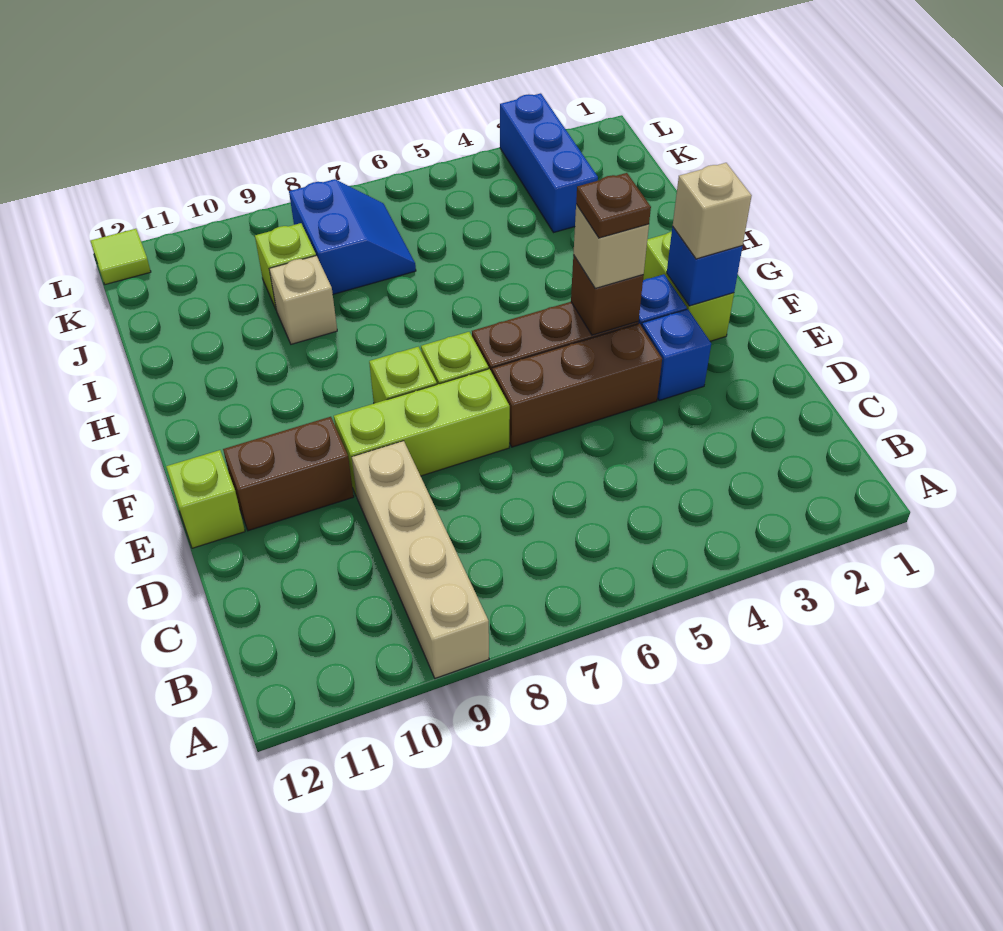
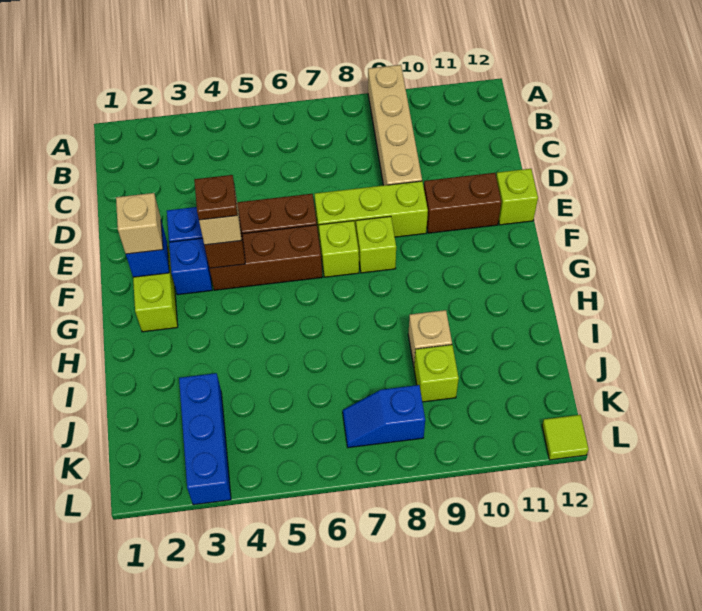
blue 2x2 slope [289,179,416,294] -> blue 1x2 slope [343,385,425,448]

